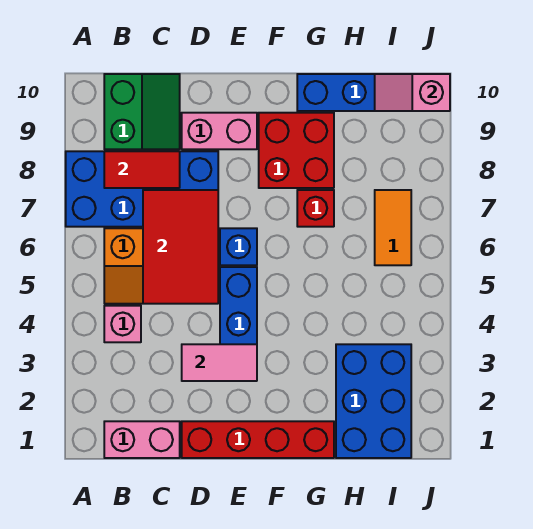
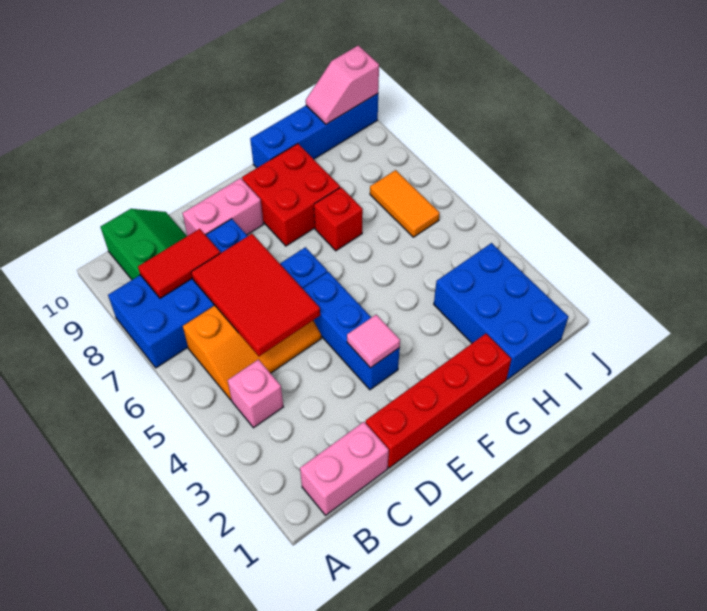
pink 1x2 tile [182,344,257,381] -> pink 1x1 tile [347,315,400,368]

